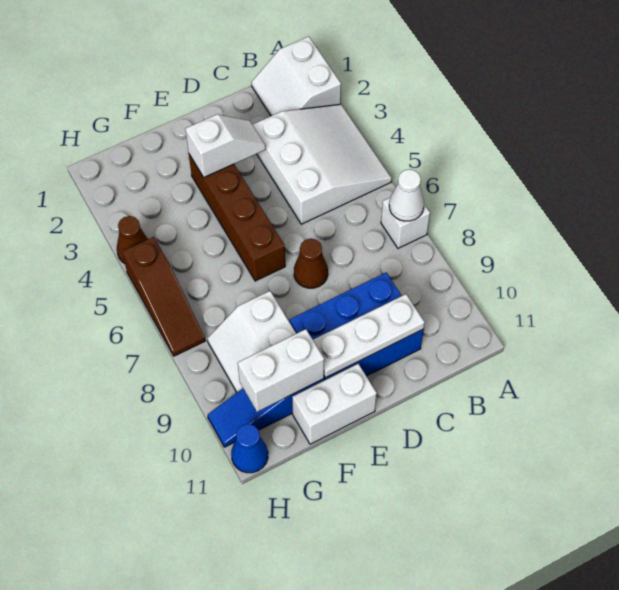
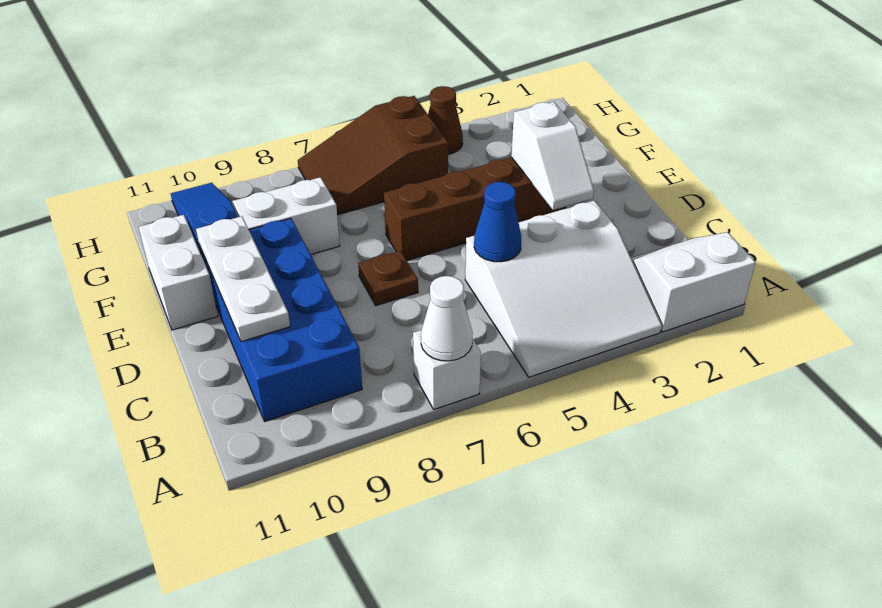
blue 2x3 brick [290,273,424,380] -> blue 2x4 brick [199,218,362,421]
brown 1x1 cone [294,239,328,288] -> brown 1x1 plate [358,251,418,306]
white 1x2 brick [238,329,324,412] -> none
brown 1x3 slope [122,237,205,356] -> brown 2x3 slope [298,96,448,215]
blue 1x1 cone [231,424,268,473] -> blue 1x1 cone moved to [474,182,521,262]

